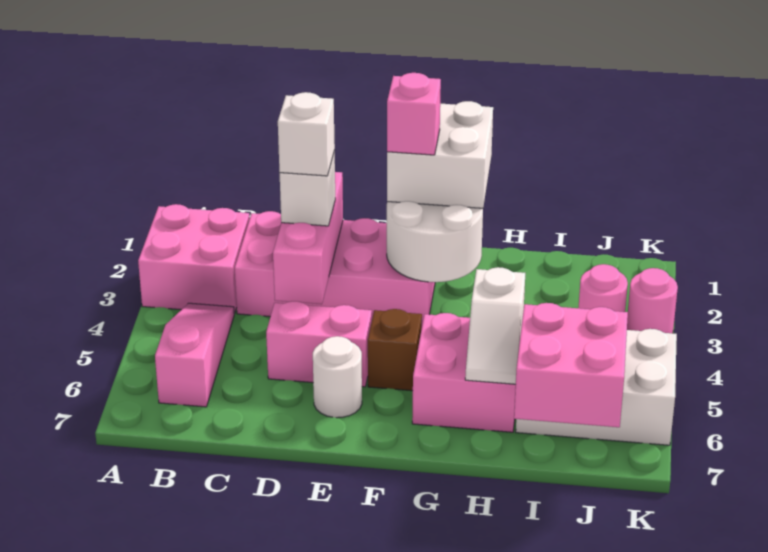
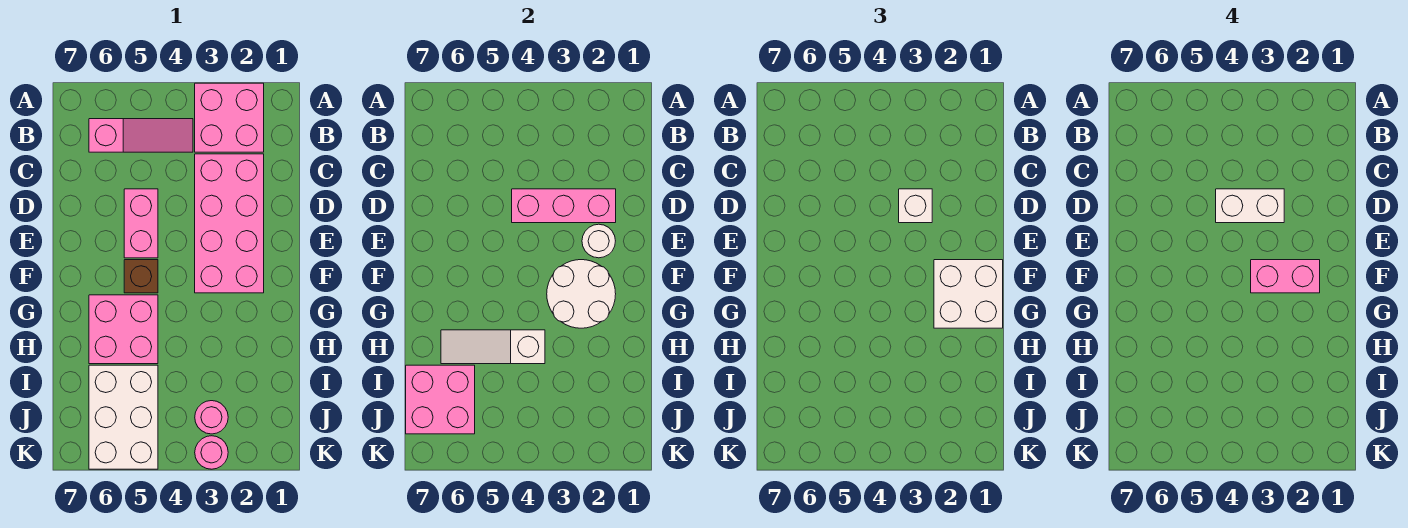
white 1x1 brick [278,92,335,176] -> white 1x2 brick [1216,189,1284,223]
white 1x1 round brick [313,336,362,418] -> white 1x1 round brick moved to [582,224,615,258]
pink 1x1 brick [387,73,441,155] -> pink 1x2 brick [1251,260,1320,293]
white 1x2 slope [465,267,525,384] -> white 1x3 slope [441,330,545,364]

